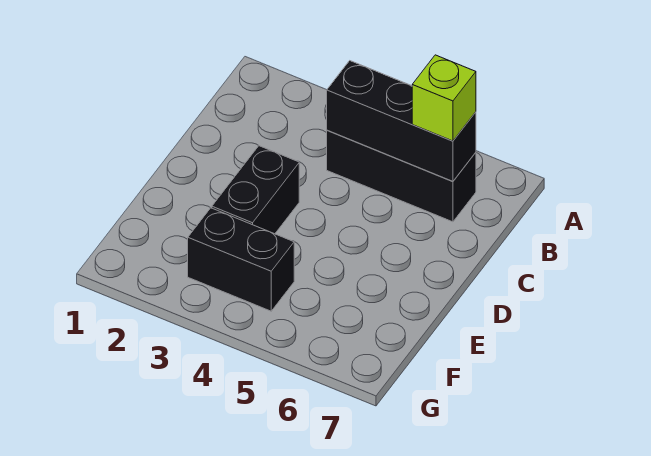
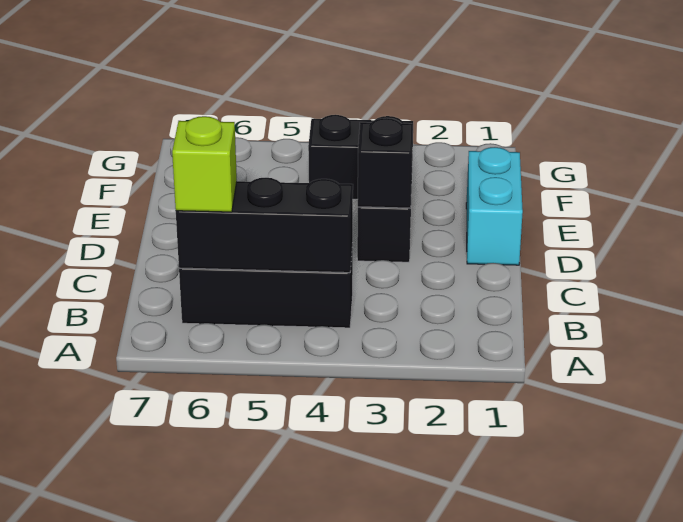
none -> cyan 1x2 brick [466,147,523,265]
none -> black 1x1 brick [358,118,413,208]

